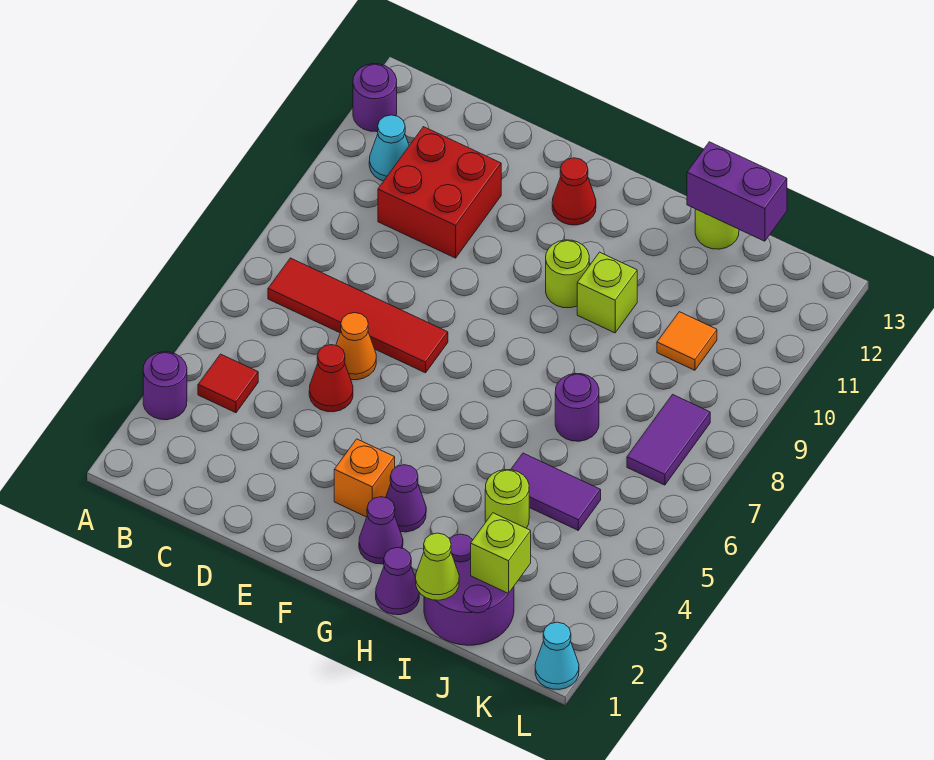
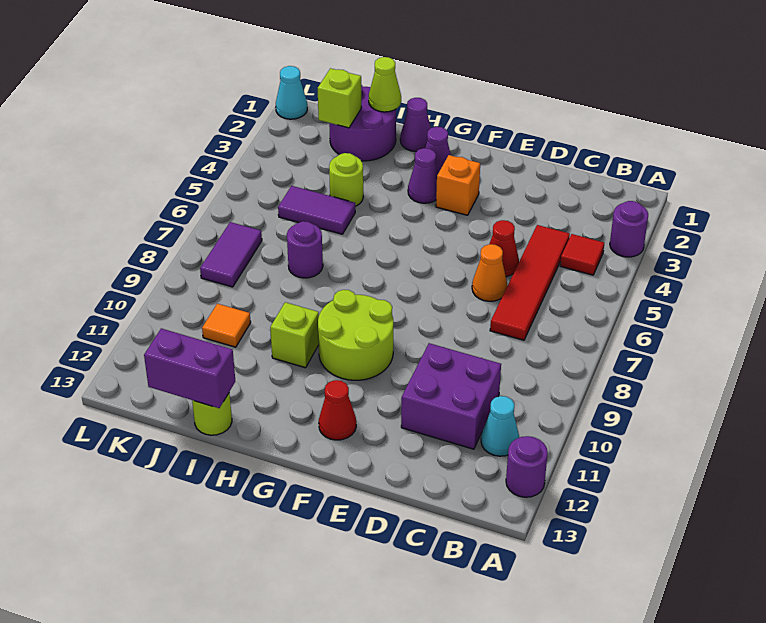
red 1x4 tile [268,258,448,373] -> red 1x4 tile turned to [490,225,570,340]
red 2x2 brick [378,127,501,258] -> purple 2x2 brick [401,343,501,449]
lime 1x1 round brick [546,240,589,308] -> lime 2x2 round brick [318,290,393,380]

